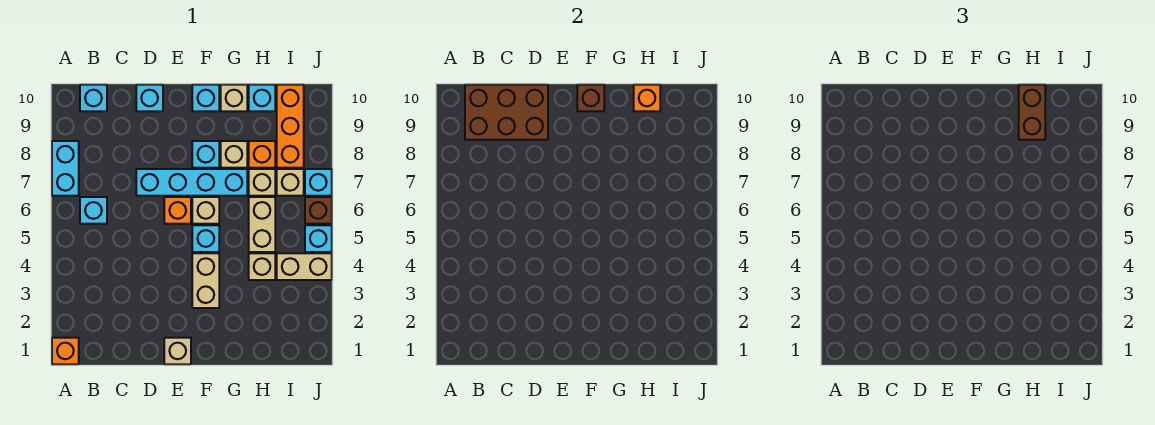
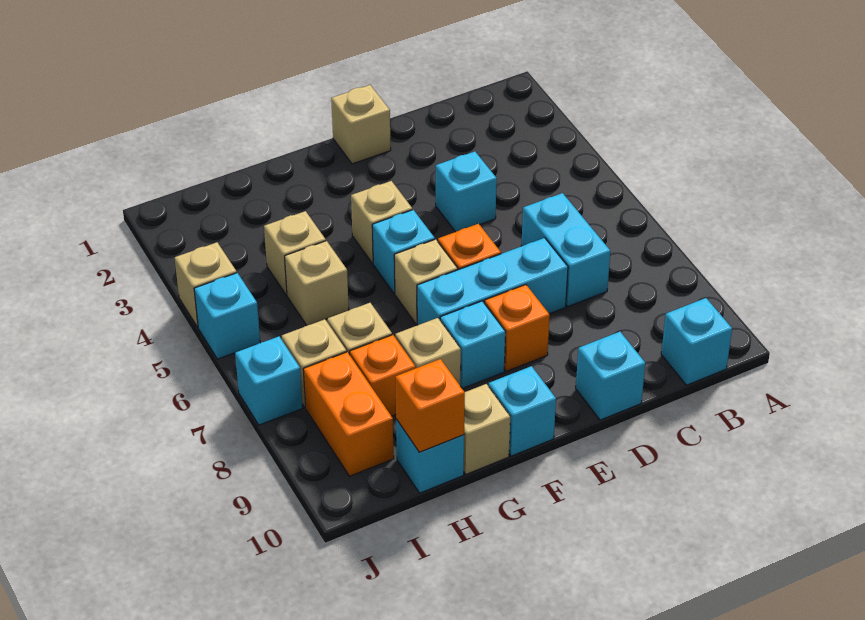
orange 1x1 brick [52,338,79,364] -> orange 1x1 brick moved to [484,285,550,371]
cyan 1x2 brick [52,141,79,196] -> cyan 1x2 brick moved to [521,193,610,306]
cyan 1x1 brick [80,197,107,224] -> cyan 1x1 brick moved to [436,151,497,232]
brown 2x3 brick [465,85,548,140] -> none
cyan 1x4 brick [136,169,247,196] -> cyan 1x3 brick [417,238,568,325]
tan 1x2 brick [192,253,219,308] -> tan 1x1 brick [351,181,412,264]
brown 1x1 brick [577,85,604,111] -> none
tan 1x2 brick [249,197,275,252] -> tan 1x1 brick [285,241,349,325]
brown 1x2 brick [1019,85,1045,140] -> none
tan 1x2 brick [277,253,332,280] -> tan 1x1 brick [175,242,237,327]
orange 1x3 brick [277,85,304,168] -> orange 1x2 brick [303,352,394,476]
brown 1x1 brick [305,197,332,224] -> none

